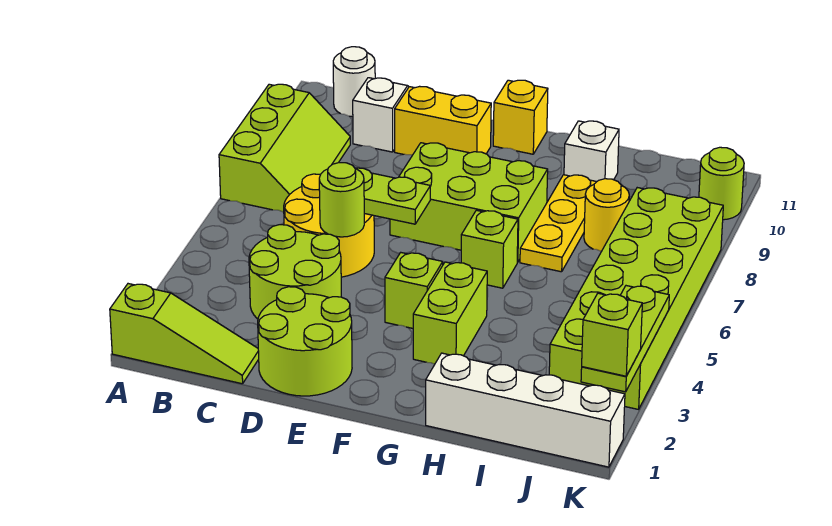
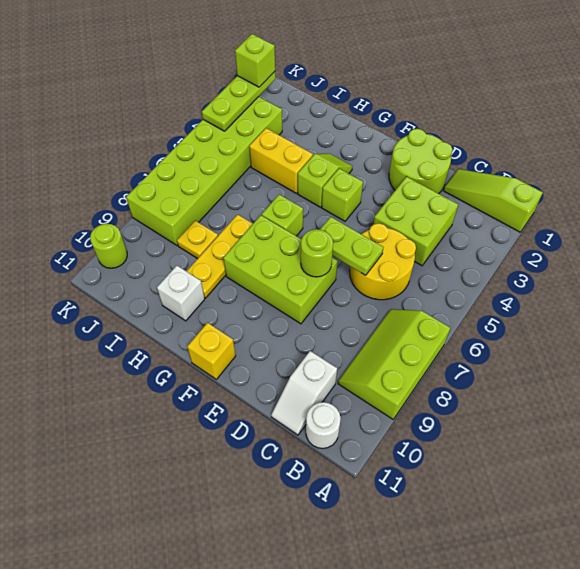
lime 2x2 round brick [249,225,341,319] -> lime 2x2 brick [373,177,458,266]
lime 1x1 round brick [319,163,364,237] -> lime 1x1 round brick moved to [301,229,333,277]
yellow 1x2 brick [395,86,491,155] -> yellow 1x2 brick moved to [249,128,313,193]
lime 1x2 brick [413,262,487,364] -> lime 1x2 slope [298,154,352,207]
white 1x4 brick [426,353,625,467] -> none
yellow 1x1 round brick [584,179,629,251] -> yellow 1x1 plate [177,221,218,259]

